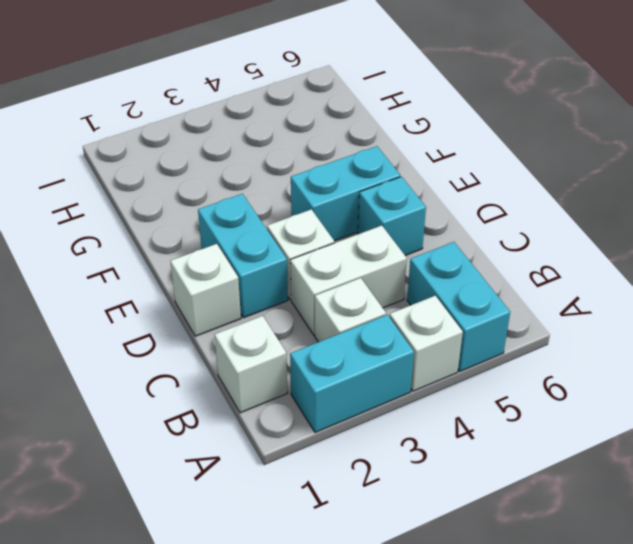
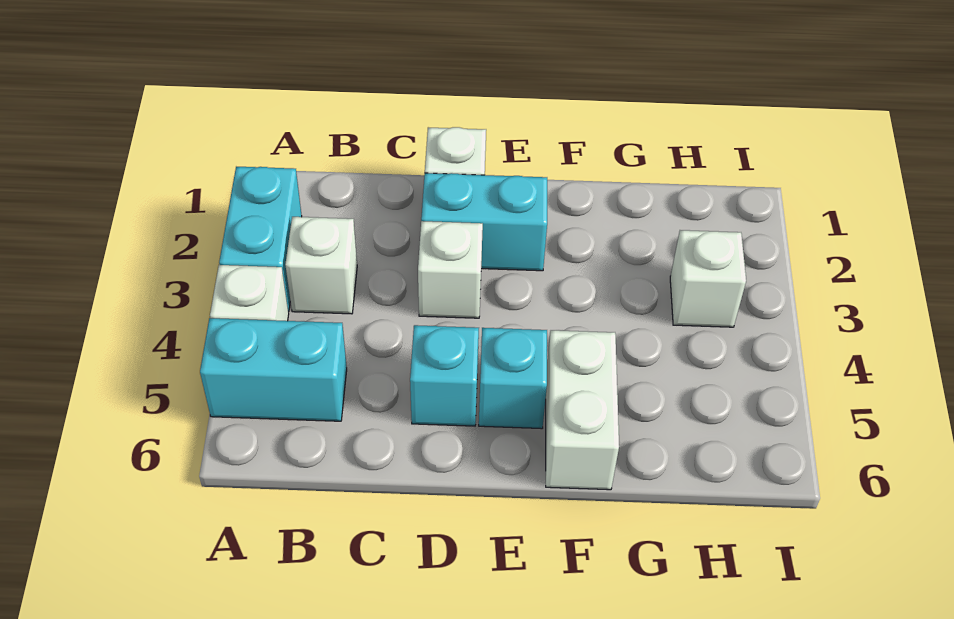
white 1x1 brick [215,316,288,413] -> white 1x1 brick moved to [670,230,746,327]
white 1x2 brick [290,226,407,335] -> white 1x2 brick moved to [546,330,619,490]
cyan 1x2 brick [291,146,400,241] -> cyan 1x1 brick [479,328,547,429]

